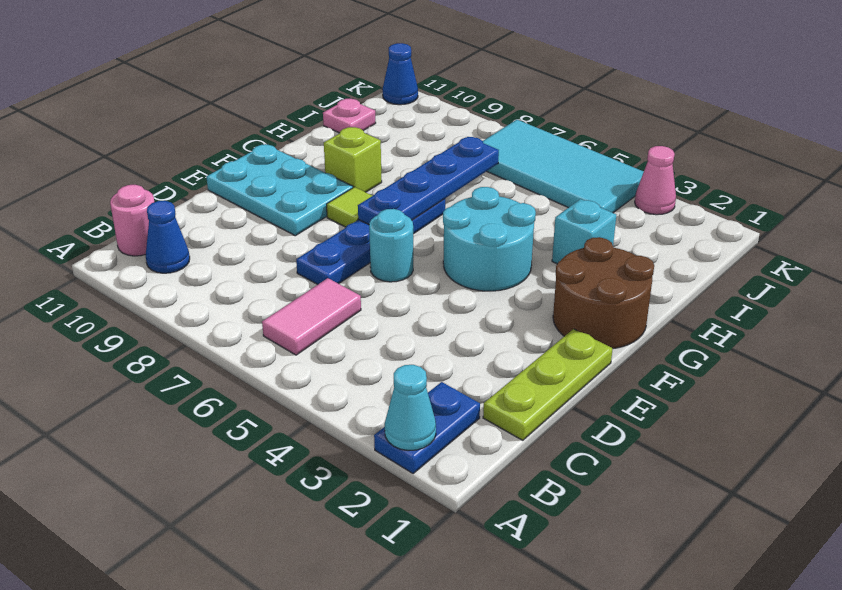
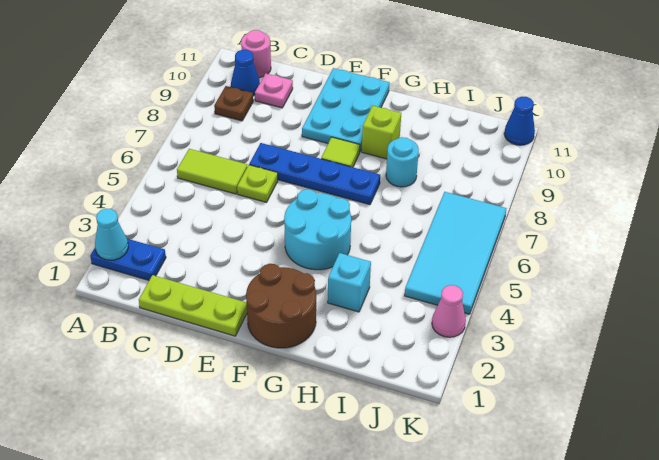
pink 1x2 tile [262,278,361,355] -> lime 1x2 tile [177,149,247,194]
none -> brown 1x1 plate [214,86,253,121]
none -> lime 1x1 plate [237,165,278,202]
cyan 1x1 round brick [369,209,413,282] -> cyan 1x1 round brick moved to [386,137,419,187]
blue 1x4 plate [358,137,499,224] -> none
pink 1x1 plate [323,99,376,133] -> pink 1x1 plate moved to [255,74,293,108]

